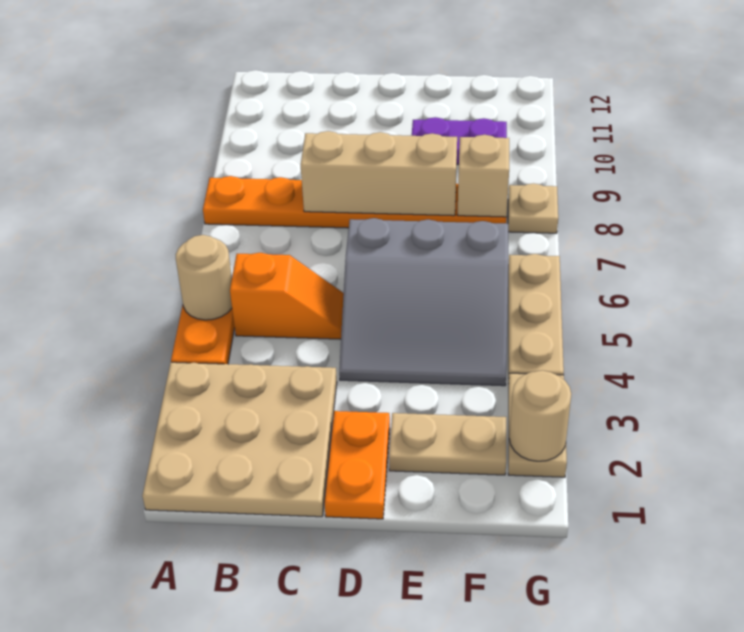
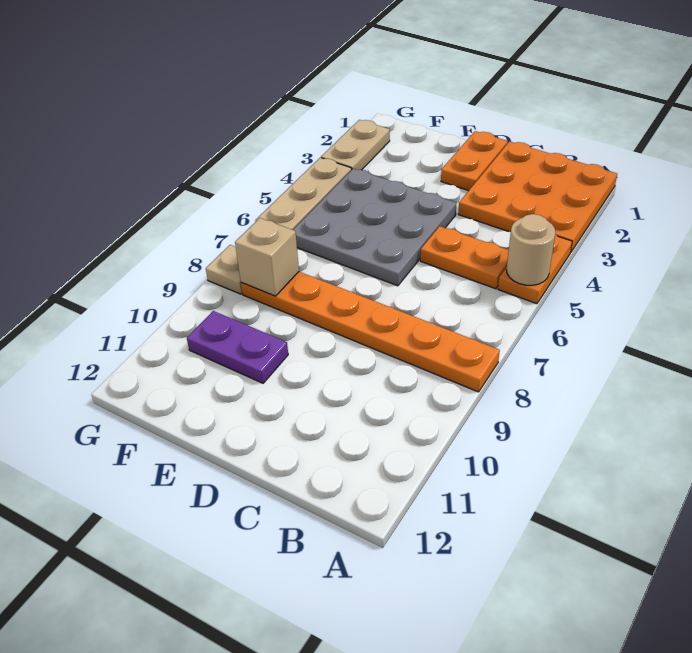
tan 3x3 plate [142,362,337,517] -> orange 3x3 plate [458,141,617,252]
orange 1x2 slope [230,253,344,339] -> orange 1x2 plate [420,226,509,289]
tan 1x3 brick [301,131,457,216] -> none
grey 3x3 slope [339,218,508,386] -> grey 3x3 plate [293,169,456,286]
tan 1x2 plate [389,413,506,475] -> none
tan 1x1 round brick [509,370,571,461] -> none

